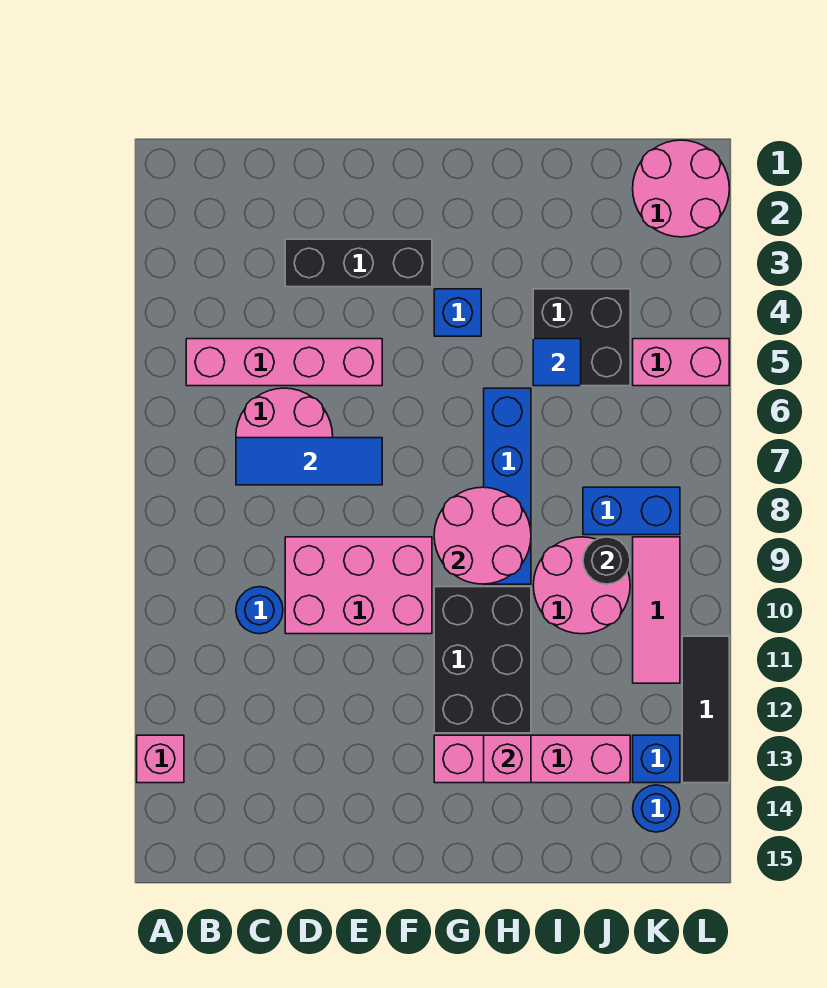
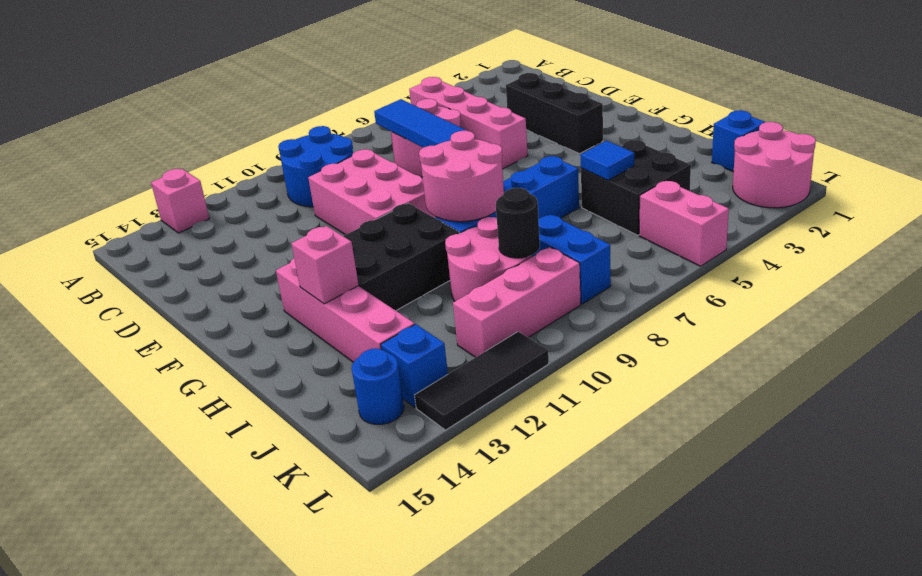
blue 1x1 round brick [236,587,283,634] -> blue 2x2 round brick [278,126,353,207]
blue 1x1 brick [434,289,481,336] -> blue 1x1 brick moved to [712,110,765,172]
pink 1x3 tile [633,537,680,683] -> pink 1x3 brick [453,247,581,357]

